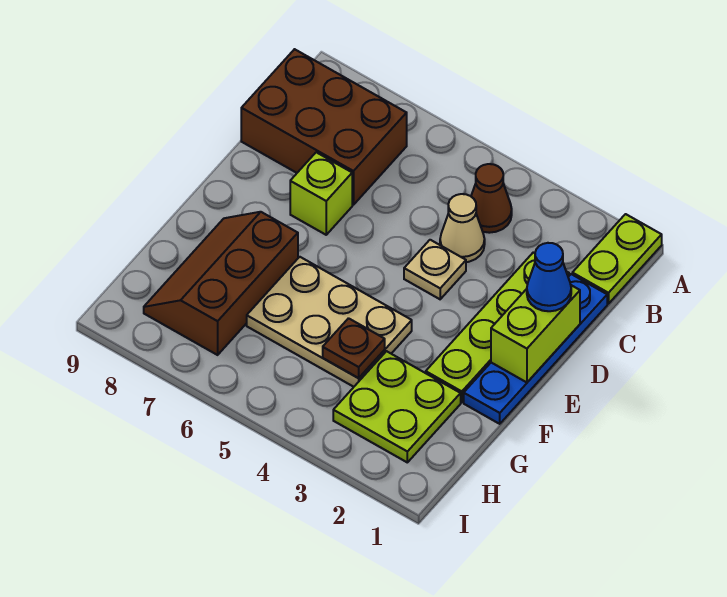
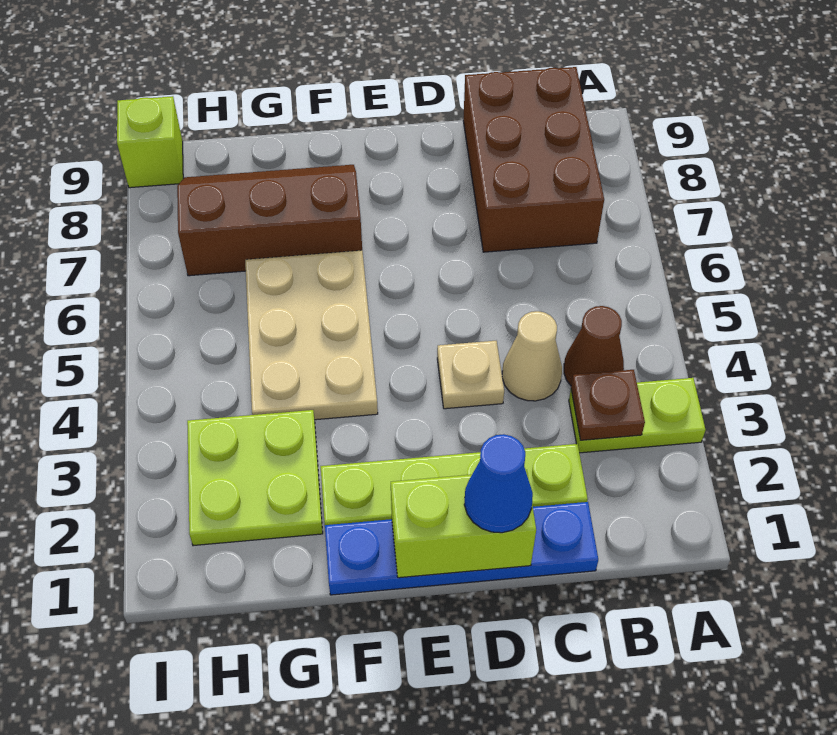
lime 1x2 plate [572,214,662,304] -> lime 1x2 plate moved to [569,378,706,453]
lime 1x1 brick [290,152,352,235] -> lime 1x1 brick moved to [117,96,183,188]
brown 1x1 plate [323,318,385,378] -> brown 1x1 plate moved to [571,370,645,440]

